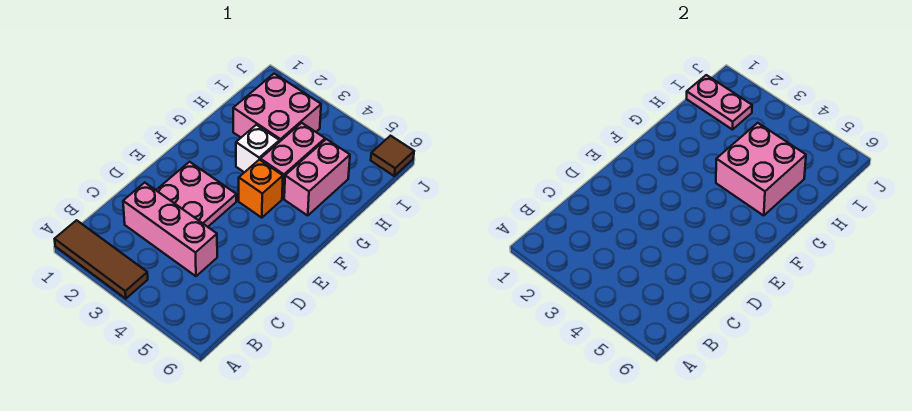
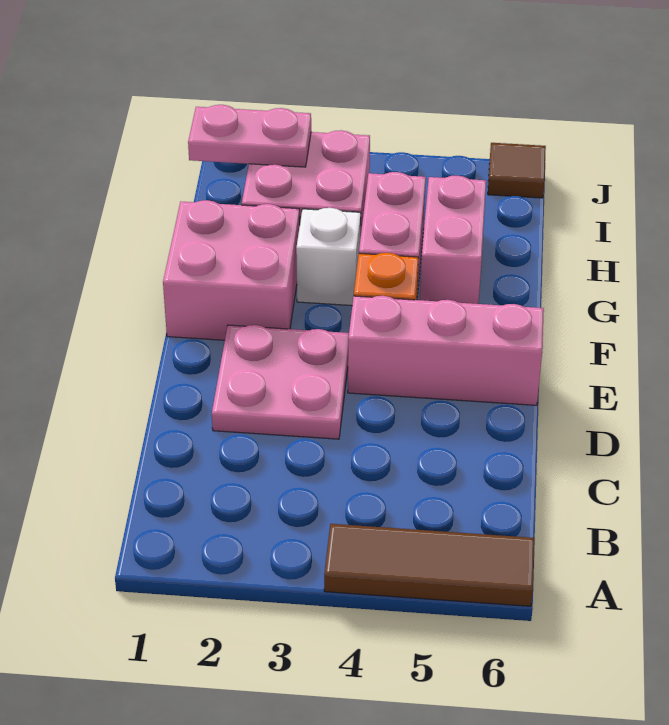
brown 1x3 tile [55,220,148,299] -> brown 1x3 tile moved to [324,524,534,606]
pink 1x3 brick [123,183,217,276] -> pink 1x3 brick moved to [348,296,544,405]
pink 2x2 brick [716,123,806,215] -> pink 2x2 brick moved to [163,200,300,340]

